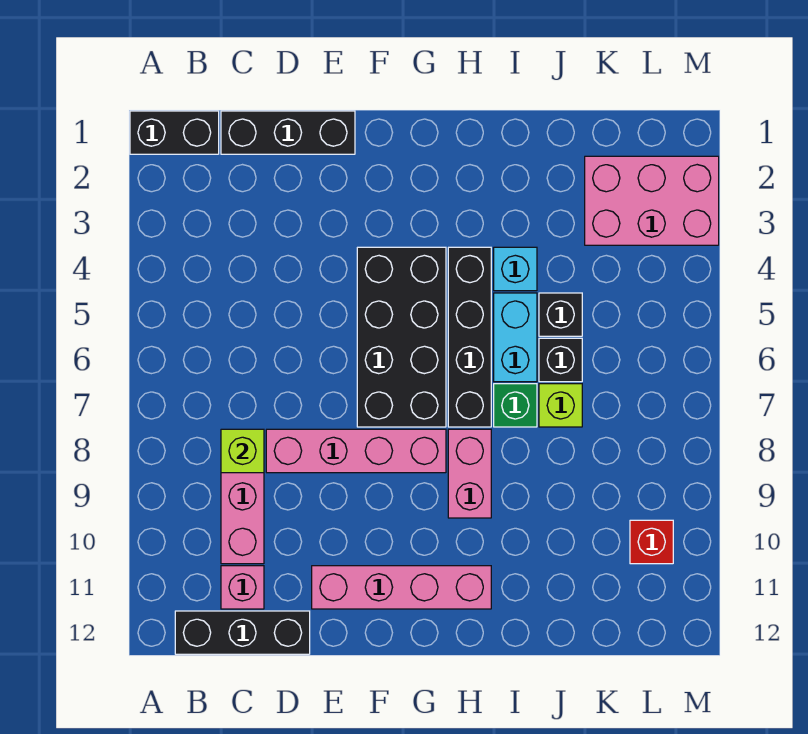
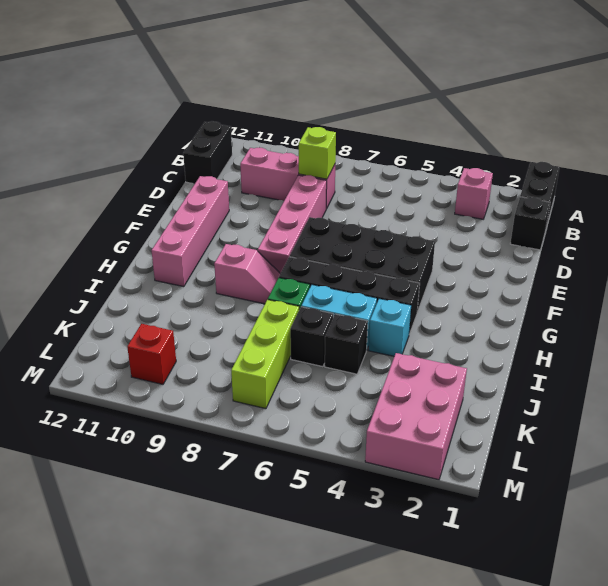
black 1x3 brick [175,611,310,654] -> black 1x2 brick [183,121,232,184]
black 1x3 brick [221,111,355,154] -> black 1x1 brick [510,197,550,250]
pink 1x1 brick [221,566,264,609] -> pink 1x1 brick moved to [455,168,493,219]
pink 1x2 brick [448,429,491,518] -> pink 1x2 slope [214,244,280,304]
lime 1x1 brick [539,384,582,427] -> lime 1x3 brick [231,300,299,409]

